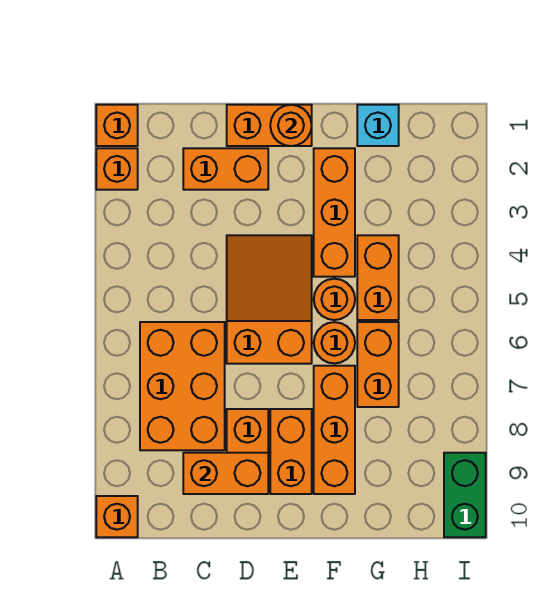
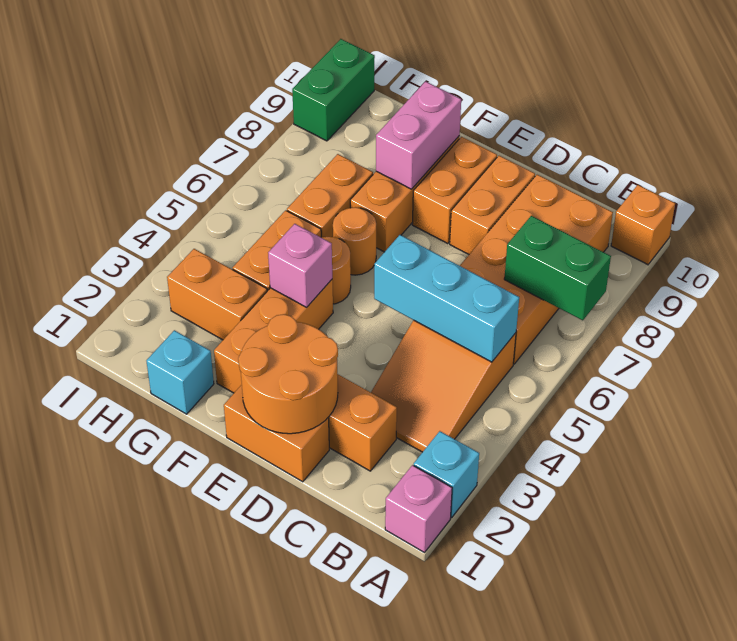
orange 1x1 brick [96,105,138,146] -> pink 1x1 brick [385,465,452,552]
orange 1x1 brick [96,148,138,190] -> cyan 1x1 brick [414,431,479,518]
none -> green 1x2 brick [504,216,611,320]
none -> cyan 1x3 brick [374,235,519,362]
orange 2x3 brick [140,322,225,450] -> orange 2x4 brick [460,175,613,364]
orange 1x2 brick [183,453,268,494] -> orange 1x2 brick moved to [167,249,267,340]
orange 2x3 slope [227,235,312,364] -> orange 2x3 slope moved to [371,320,516,452]
orange 1x1 round brick [270,105,312,146] -> orange 2x2 round brick [238,314,338,434]
none -> pink 1x1 brick [268,224,332,307]
none -> pink 1x2 brick [376,81,461,189]

